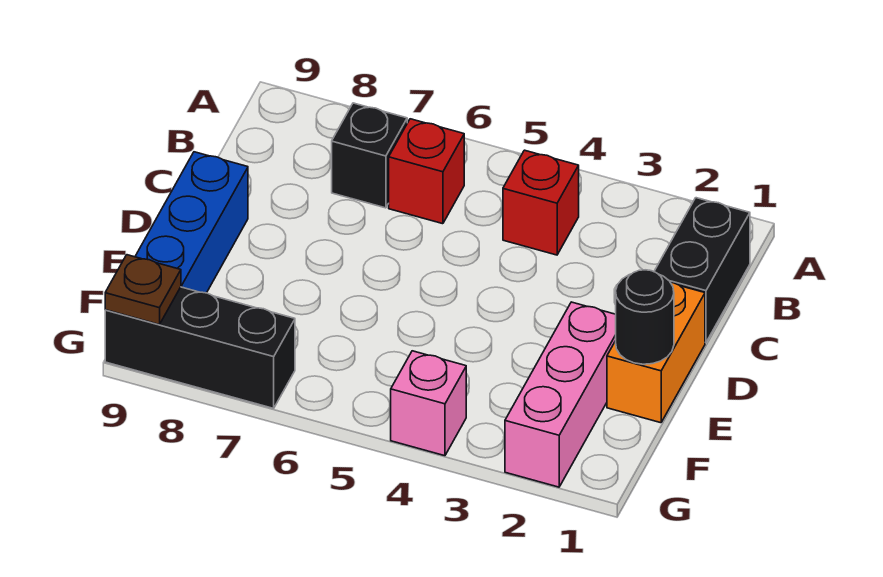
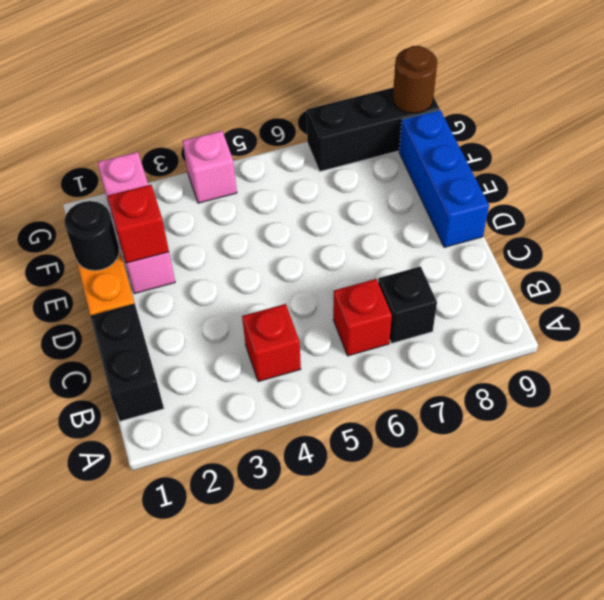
none -> red 1x1 brick [108,185,169,263]
brown 1x1 plate [105,255,181,324] -> brown 1x1 round brick [393,46,437,113]

